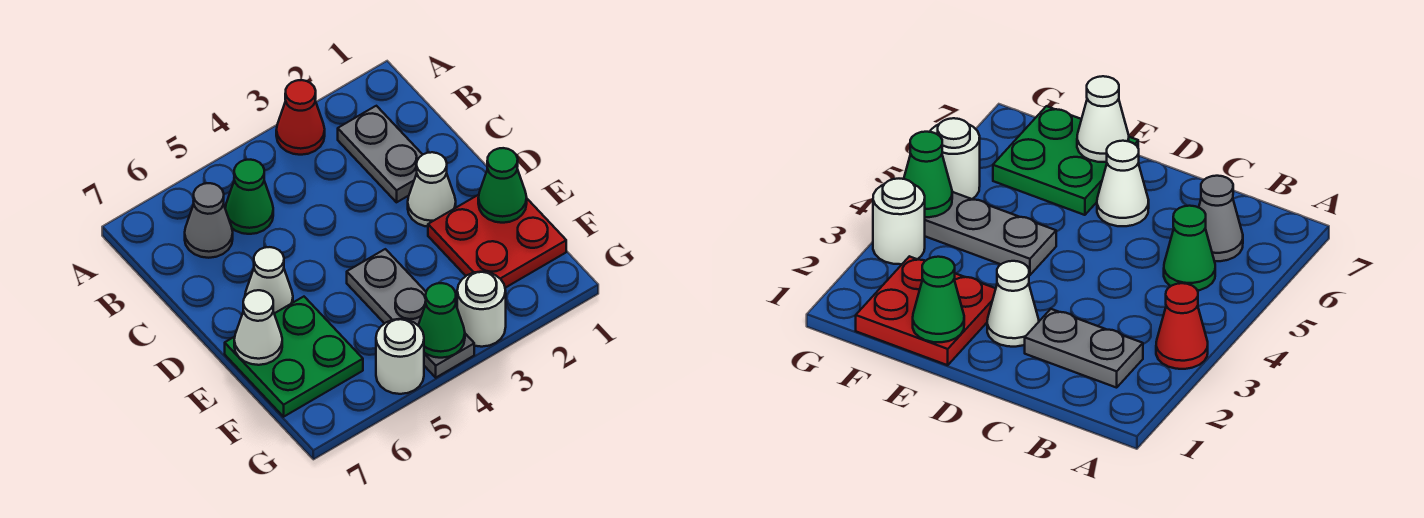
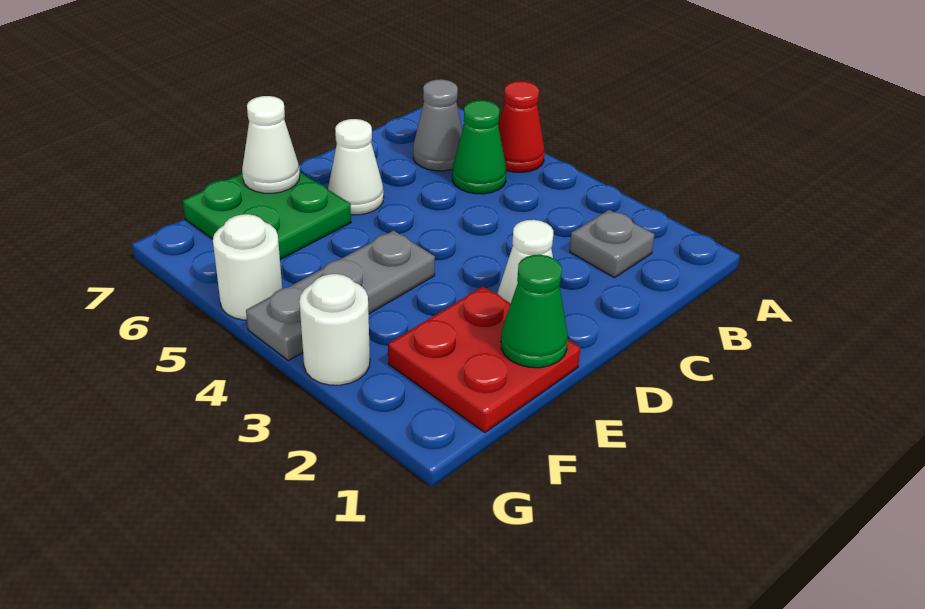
red 1x1 cone [276,80,325,155] -> red 1x1 cone moved to [498,81,545,172]
grey 1x2 plate [338,106,423,202] -> grey 1x1 plate [570,210,655,278]
green 1x1 cone [418,283,465,358] -> none

